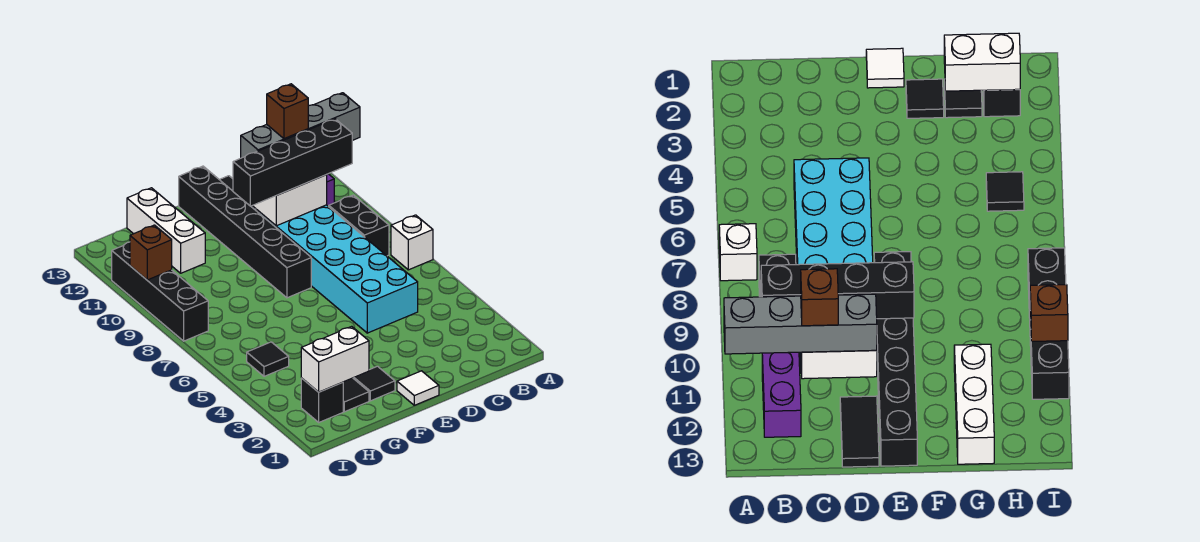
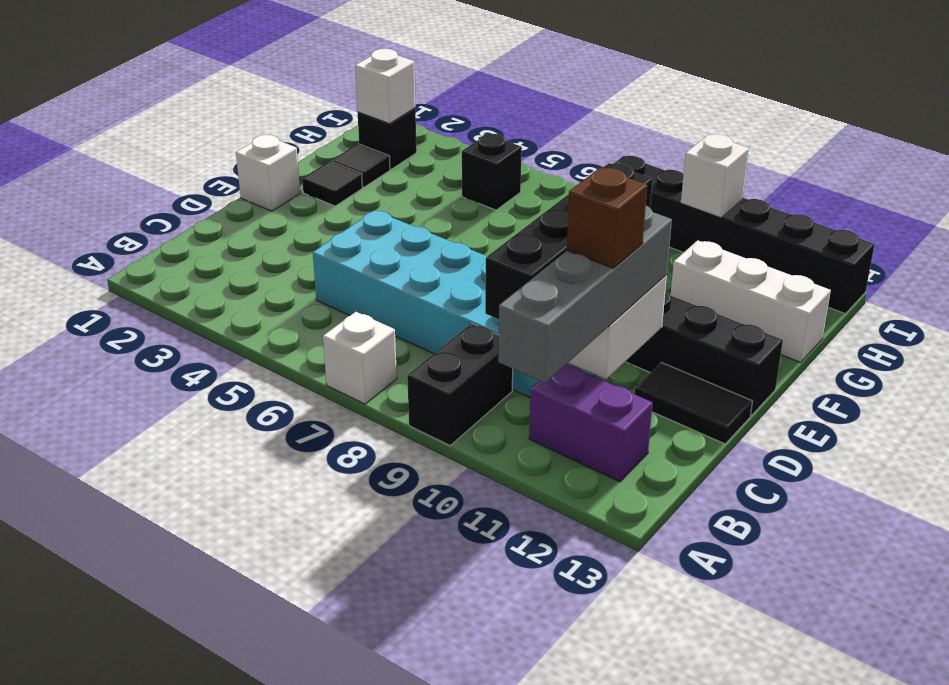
black 1x2 brick [329,195,389,256] -> black 1x2 brick turned to [407,324,513,445]
white 1x1 tile [397,371,439,405] -> white 1x1 brick [236,135,300,211]
white 1x2 brick [301,326,369,392] -> white 1x1 brick [355,49,415,124]
black 1x1 tile [247,342,289,376] -> black 1x1 brick [462,134,522,210]
black 1x4 brick [112,242,208,341] -> black 1x6 brick [615,156,875,314]
brown 1x1 brick [130,225,172,280] -> white 1x1 brick [681,134,749,217]

